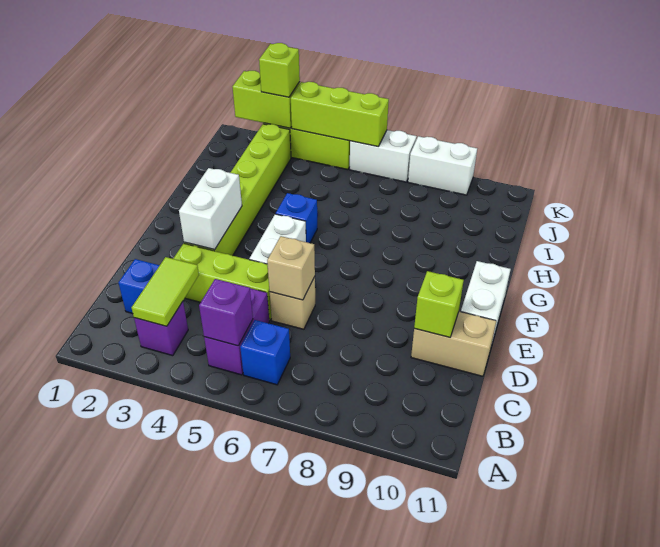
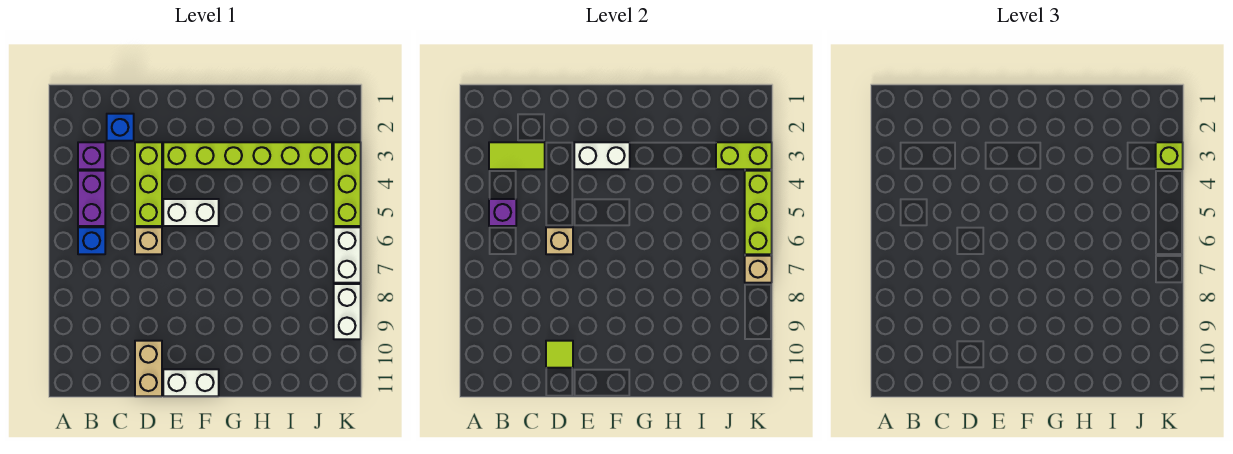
purple 1x2 brick [204,288,269,375] -> purple 1x2 brick turned to [78,171,105,226]
lime 1x1 brick [414,271,464,337] -> lime 1x1 tile [546,341,573,368]
blue 1x1 brick [276,193,317,243] -> none
lime 1x2 brick [232,71,300,128] -> lime 1x2 brick turned to [716,142,772,169]
none -> tan 1x1 brick [745,256,772,283]

